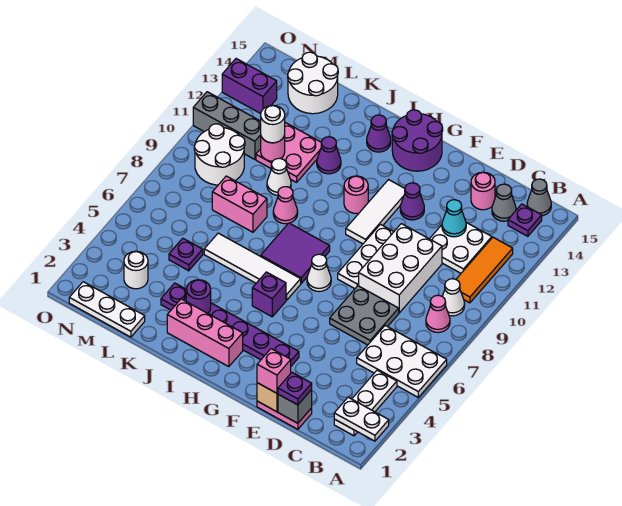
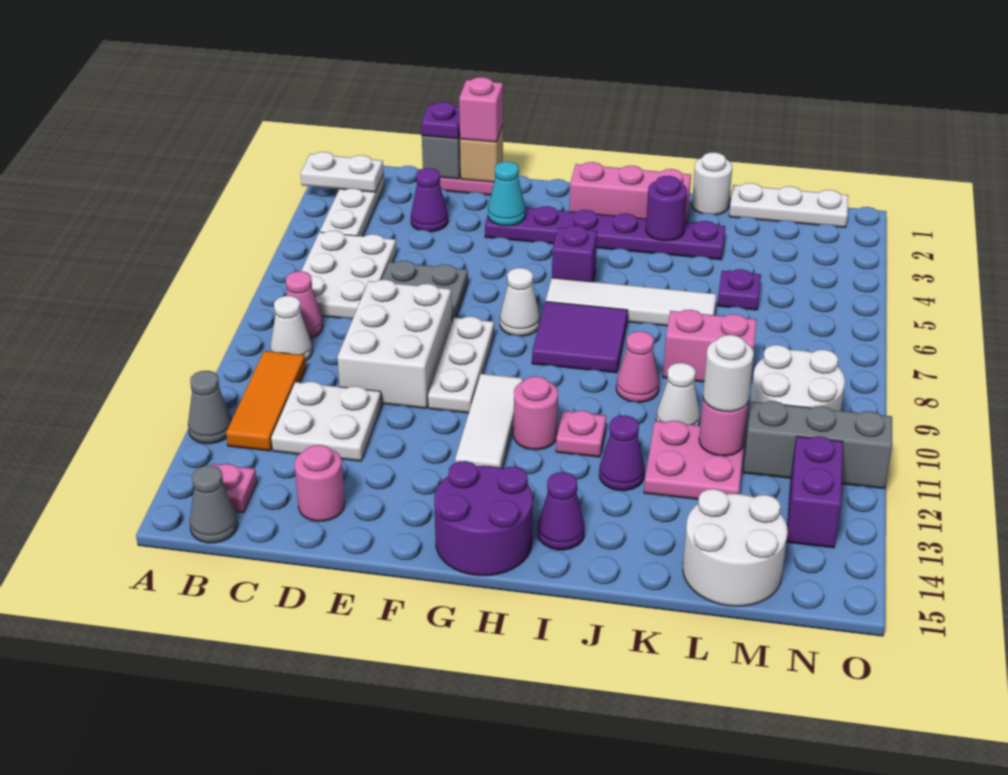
white 2x3 plate [357,326,447,397] -> white 2x3 plate turned to [301,231,396,319]
purple 1x1 plate [508,204,542,236] -> pink 1x1 plate [211,464,257,513]
grey 1x1 cone [492,184,516,221] -> grey 1x1 cone moved to [188,371,232,444]
cyan 1x1 cone [442,200,466,237] -> cyan 1x1 cone moved to [488,162,525,226]
purple 1x1 cone [400,183,424,220] -> purple 1x1 cone moved to [411,168,448,232]
none -> pink 1x1 plate [556,411,606,457]
white 1x1 round brick [124,251,148,289] -> white 1x1 round brick moved to [692,152,732,215]
purple 1x2 brick [222,59,277,114] -> purple 1x2 brick turned to [787,436,843,548]

